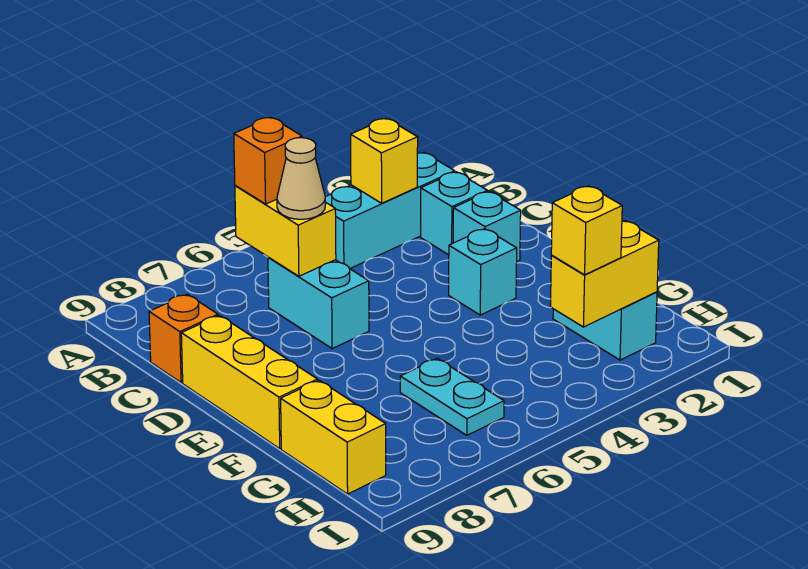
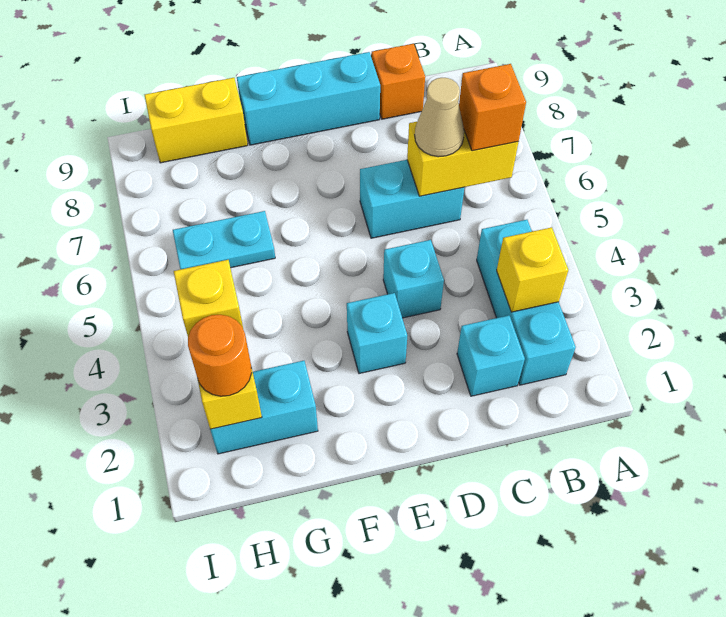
cyan 1x1 brick [453,192,521,261] -> cyan 1x1 brick moved to [383,240,444,318]
yellow 1x3 brick [181,315,317,449] -> cyan 1x3 brick [237,52,380,145]
none -> orange 1x1 round brick [188,315,251,396]

